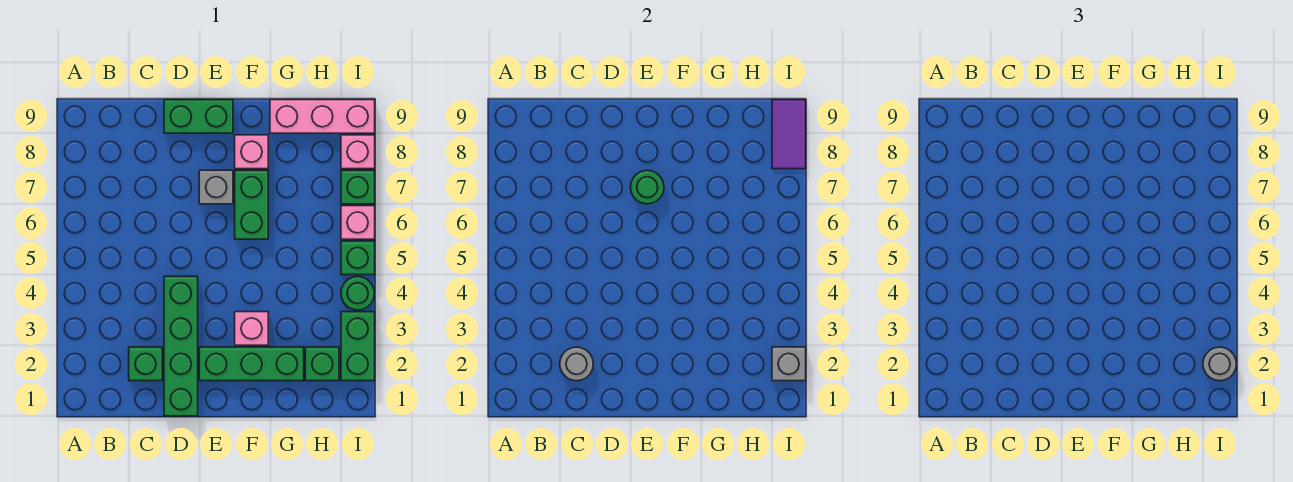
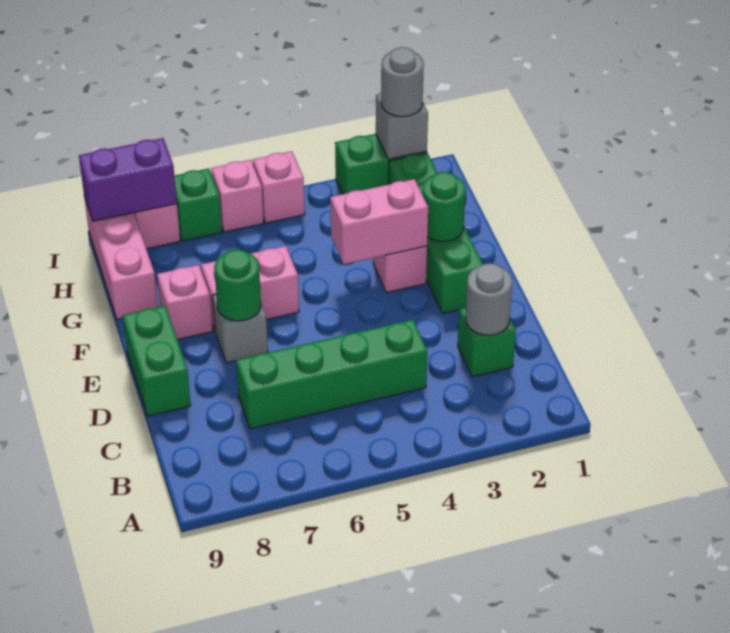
green 1x4 brick [164,276,198,416] -> green 1x4 brick moved to [236,320,427,429]
none -> pink 1x2 brick [330,179,428,264]
green 1x2 brick [235,170,268,239] -> pink 1x2 brick [201,246,299,330]
green 1x1 round brick [341,276,374,310] -> green 1x1 round brick moved to [422,172,466,242]
green 1x1 brick [341,241,375,275] -> pink 1x1 brick [253,151,305,223]
purple 1x2 tile [772,100,806,169] -> purple 1x2 brick [79,138,177,221]

